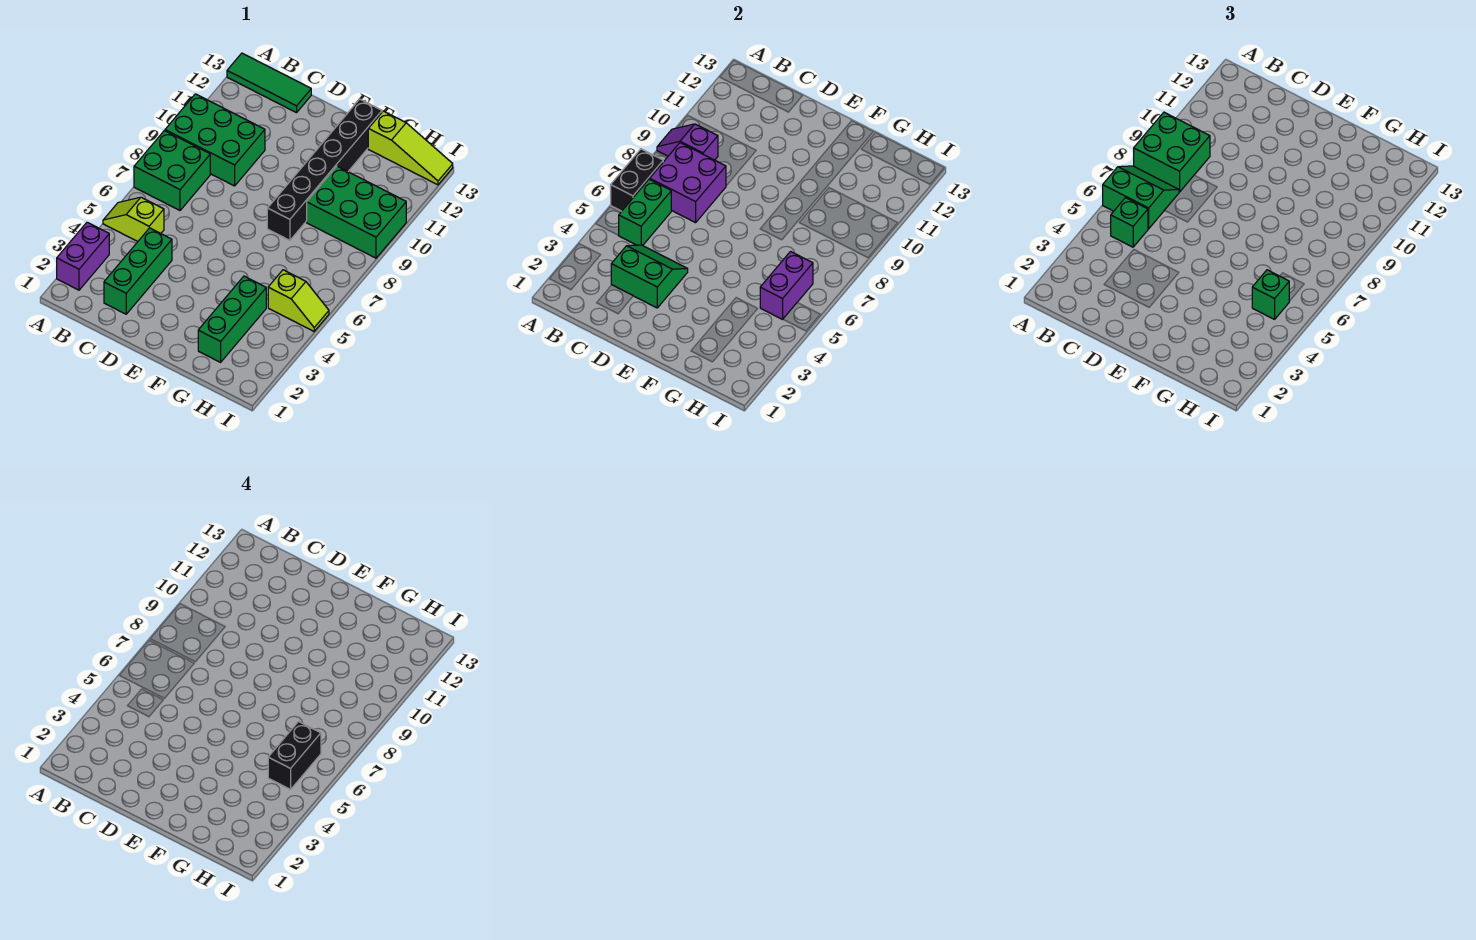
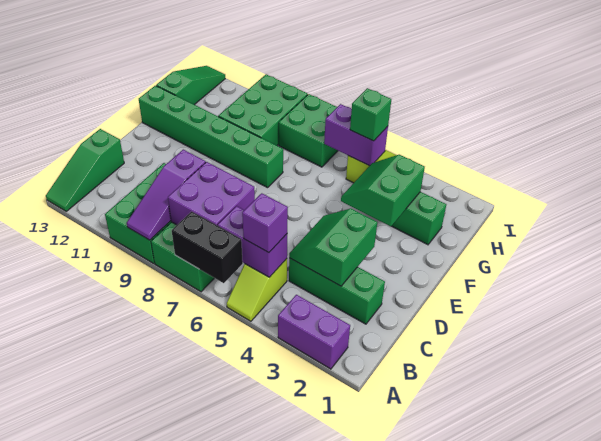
green 2x2 slope [1103,166,1179,229] -> green 2x2 slope moved to [341,155,425,226]
green 2x2 brick [1134,112,1210,192] -> green 2x2 brick moved to [279,94,338,167]
purple 1x2 slope [657,124,718,160] -> purple 1x3 slope [127,150,206,240]
green 1x3 tile [227,53,311,113] -> green 1x3 slope [46,129,124,211]
green 1x2 brick [619,179,671,245] -> purple 1x2 brick [218,206,287,277]
green 1x1 brick [1111,198,1148,247] -> purple 1x1 brick [242,193,288,253]
black 1x6 brick [267,99,382,240] -> green 1x6 brick [139,86,283,188]
lime 1x3 slope [368,111,453,185] -> green 1x3 slope [156,66,225,105]
black 1x2 brick [268,722,321,789] -> none

